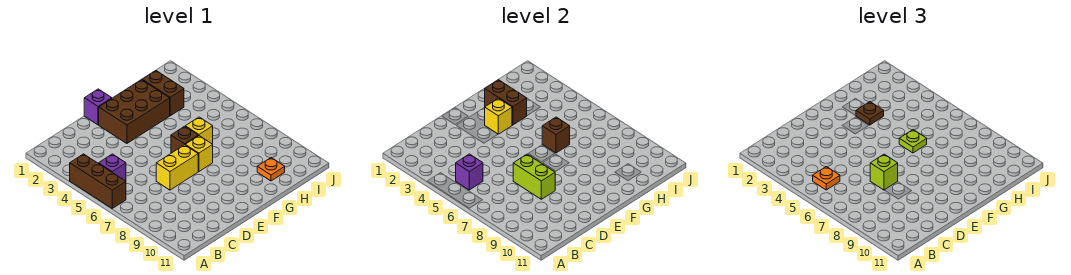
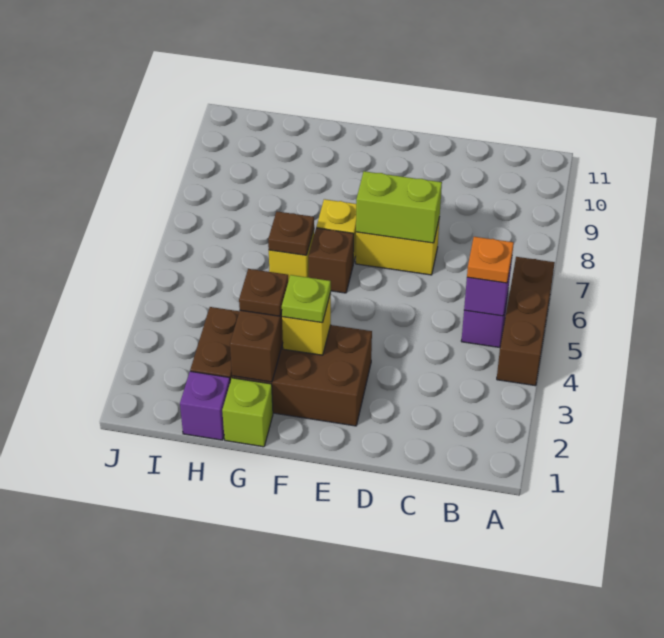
lime 1x2 brick [513,154,555,199] -> lime 1x2 brick turned to [356,171,442,243]
lime 1x1 brick [870,154,898,190] -> lime 1x1 brick moved to [222,378,273,447]
purple 1x1 brick [84,89,112,125] -> purple 1x1 brick moved to [180,371,230,440]
brown 1x1 brick [542,117,570,153] -> brown 1x1 plate [268,212,314,255]
lime 1x1 plate [899,130,927,153] -> lime 1x1 plate moved to [282,275,331,323]
orange 1x1 plate [257,158,285,181] -> none

